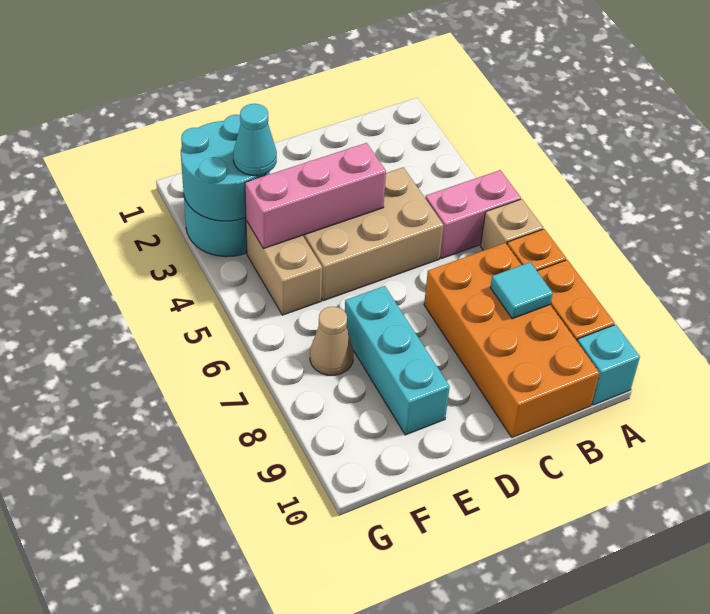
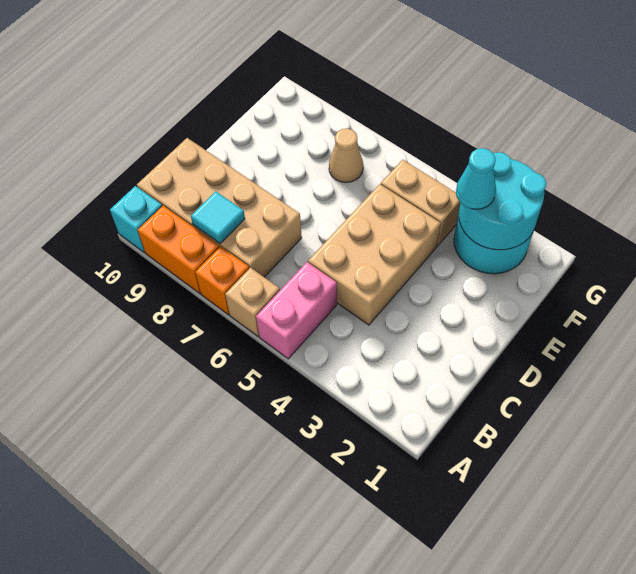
orange 2x4 brick [424,243,599,437] -> tan 2x4 brick [137,138,302,277]
pink 1x3 brick [245,143,386,249] -> none
cyan 1x3 brick [345,286,450,435] -> none

